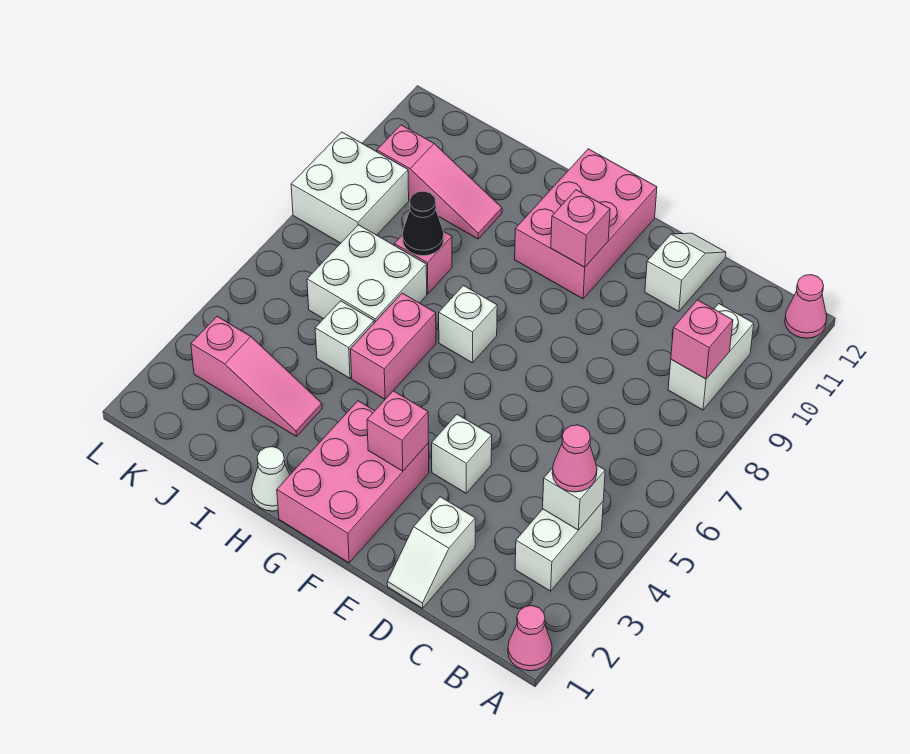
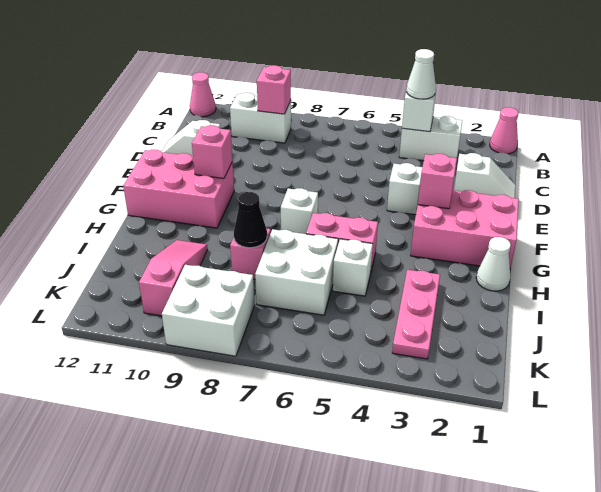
pink 1x1 cone [552,425,597,492] -> white 1x1 cone [407,49,436,99]
pink 1x3 slope [191,316,322,437] -> pink 1x3 plate [392,270,440,359]

